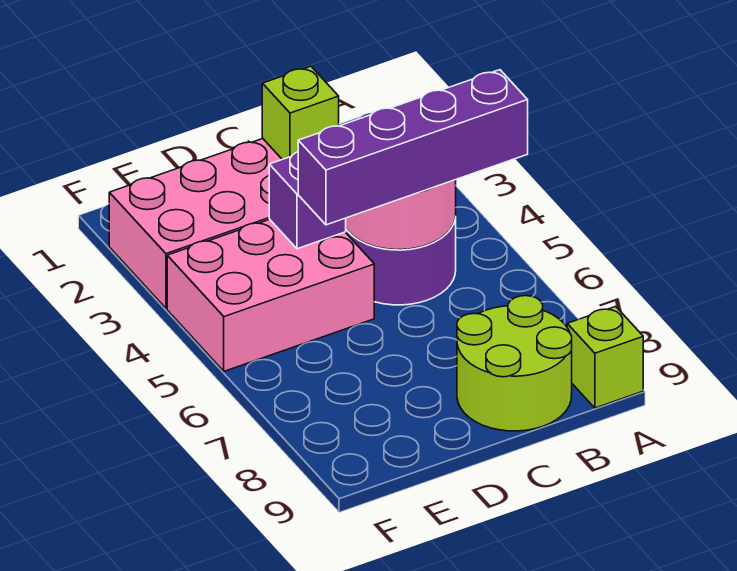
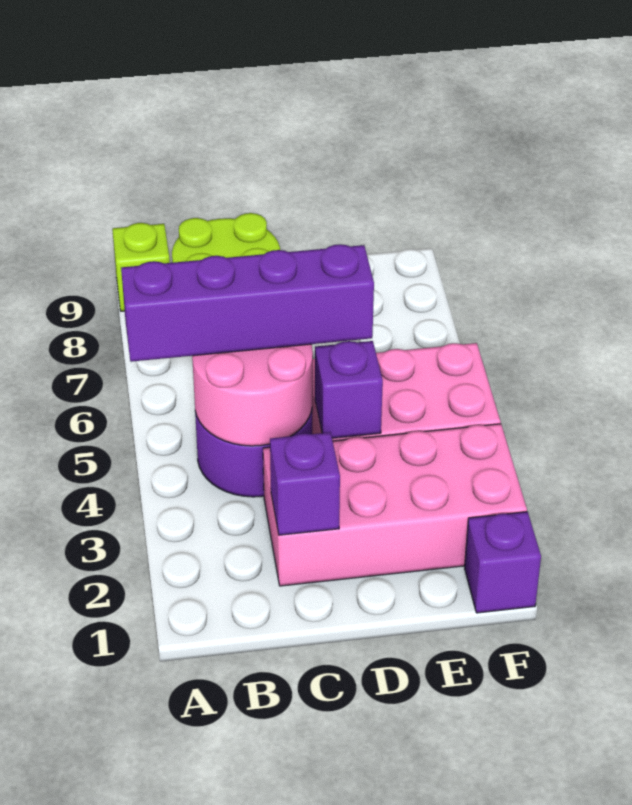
lime 1x1 brick [262,66,339,159] -> purple 1x1 brick [270,432,340,535]
none -> purple 1x1 brick [465,512,541,613]

